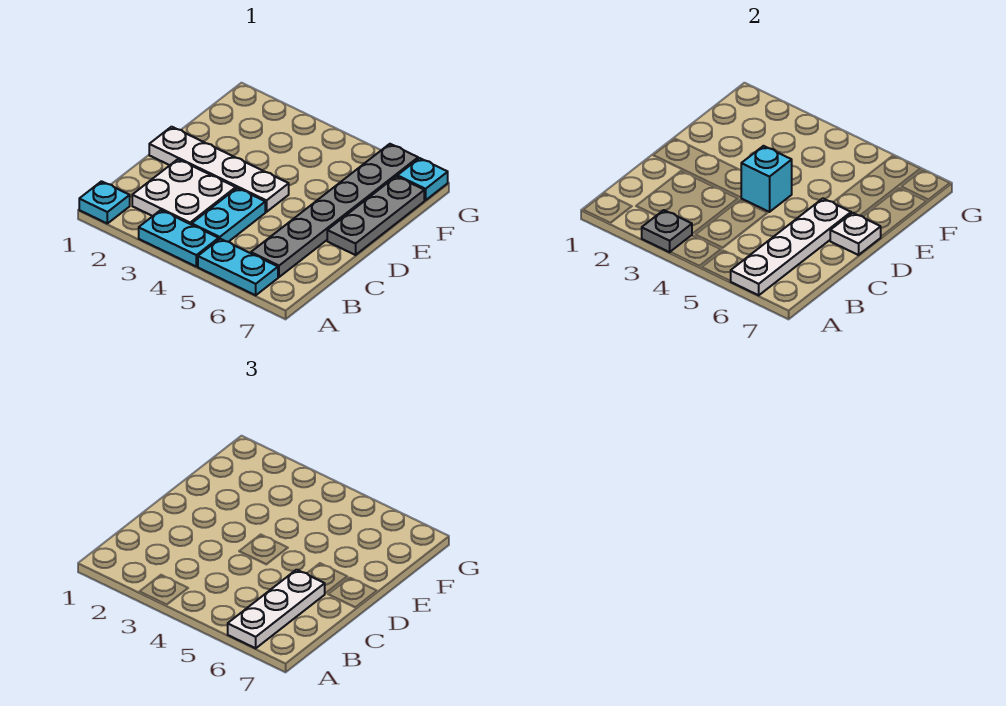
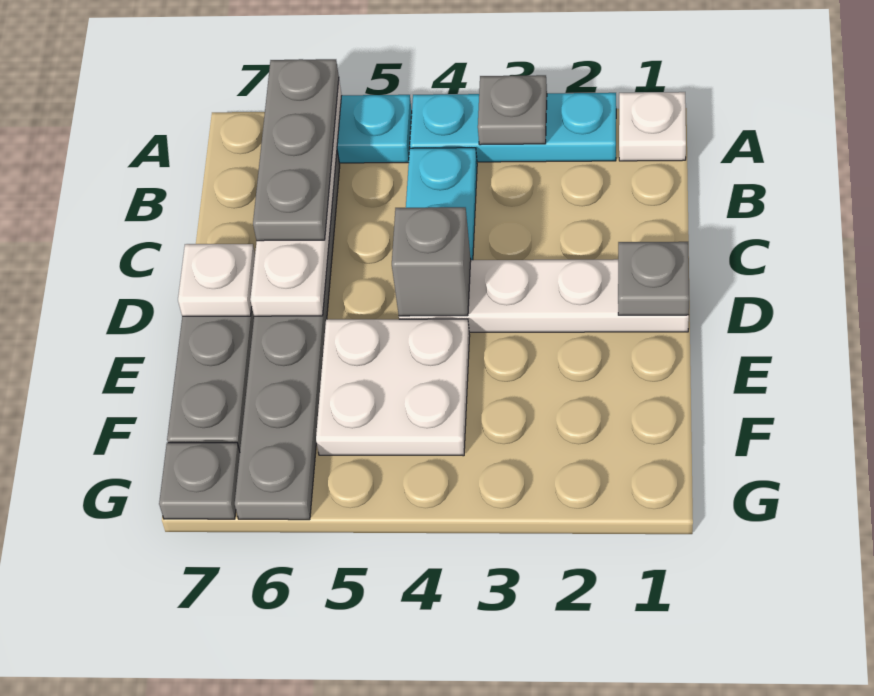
cyan 1x1 plate [79,181,130,223] -> white 1x1 plate [619,92,686,161]
cyan 1x2 plate [139,210,219,267] -> cyan 1x3 plate [410,93,616,162]
white 1x3 plate [228,570,325,648] -> grey 1x3 plate [253,59,339,241]
white 2x2 plate [132,159,236,225] -> white 2x2 plate moved to [316,319,470,456]
none -> grey 1x1 plate [618,242,689,315]
cyan 1x1 brick [741,146,792,212] -> grey 1x1 brick [392,207,471,316]
cyan 1x1 plate [397,158,448,200] -> grey 1x1 plate [159,443,240,519]

